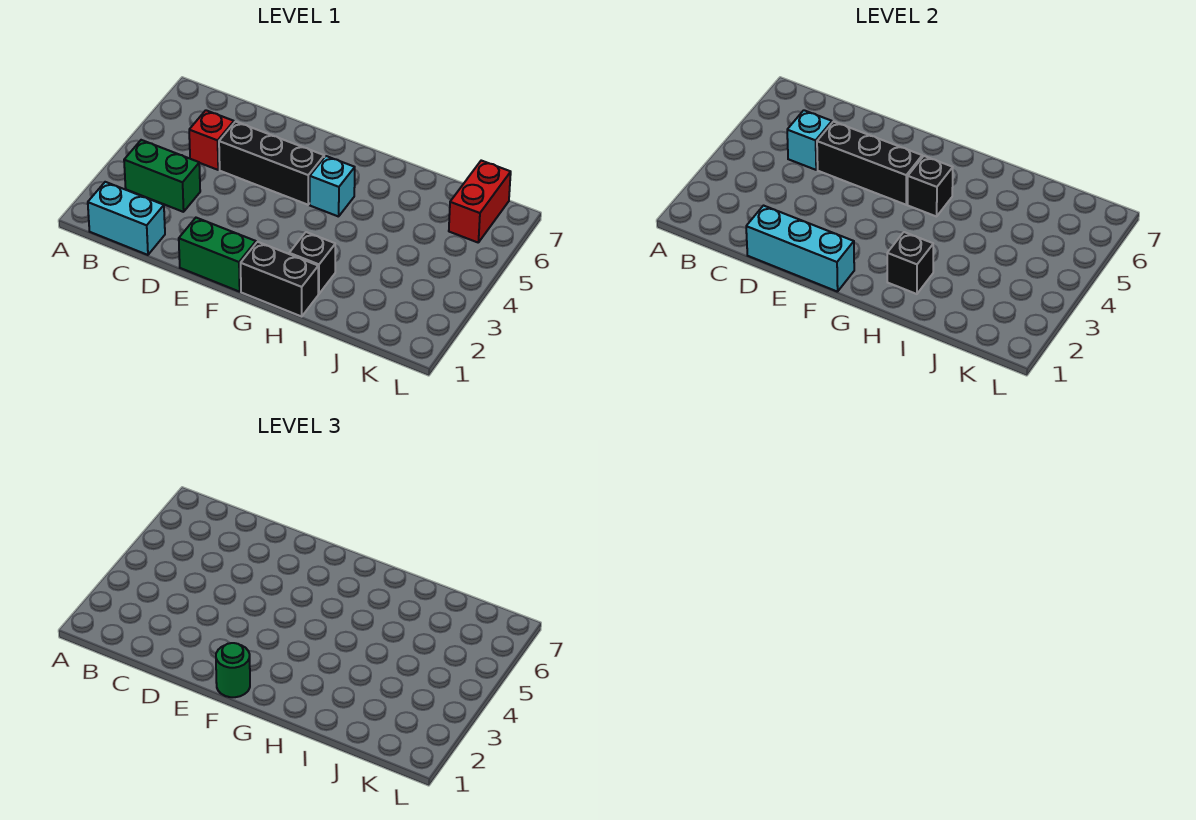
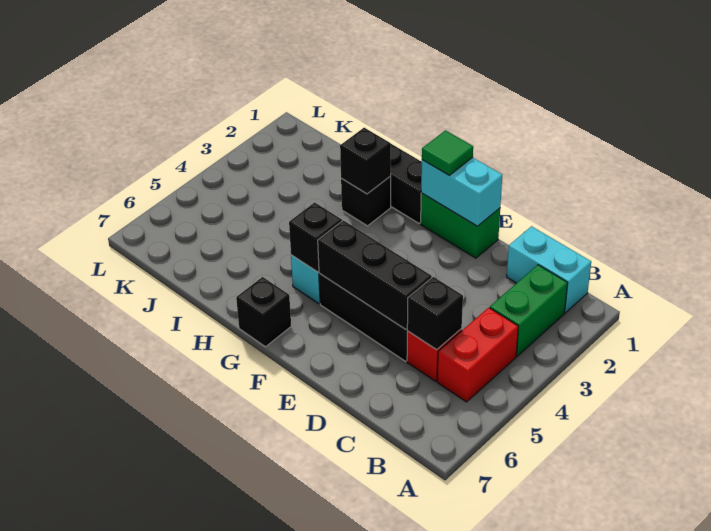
green 1x2 brick [124,140,200,212] -> green 1x2 brick turned to [490,265,568,356]
cyan 1x1 brick [787,110,832,170] -> black 1x1 brick [407,277,463,350]
cyan 1x3 brick [746,206,854,292] -> cyan 1x2 brick [421,157,502,226]
green 1x1 round brick [216,643,250,697] -> green 1x1 tile [422,130,473,175]
none -> black 1x1 brick [236,277,291,347]
red 1x2 brick [449,161,511,242] -> red 1x2 brick moved to [437,308,518,402]

